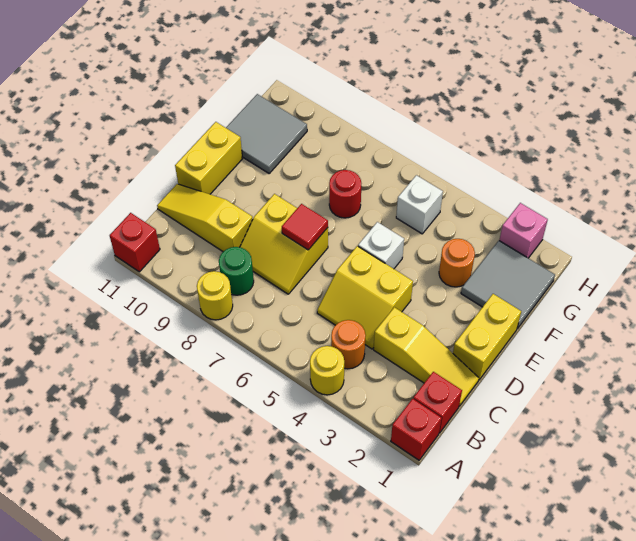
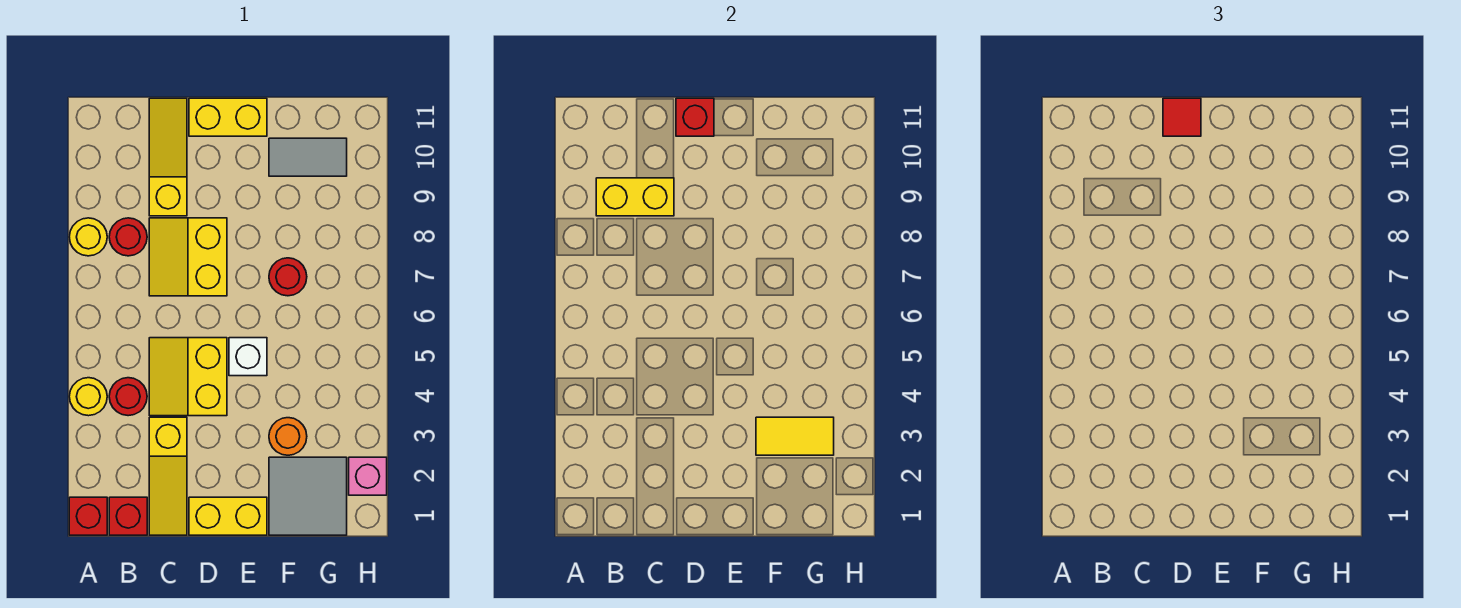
red 1x1 brick [110,213,160,272] -> red 1x1 brick moved to [676,98,714,136]
orange 1x1 round brick [331,320,366,369] -> red 1x1 round brick [109,378,147,416]
green 1x1 round brick [219,247,254,295] -> red 1x1 round brick [109,218,147,256]
none -> yellow 1x2 brick [596,178,674,216]
red 1x1 tile [282,204,328,250] -> red 1x1 tile moved to [1163,98,1201,136]
none -> yellow 1x2 tile [756,417,834,455]
grey 2x2 tile [226,94,307,173] -> grey 1x2 tile [269,138,347,176]
white 1x1 brick [396,175,443,234] -> none

